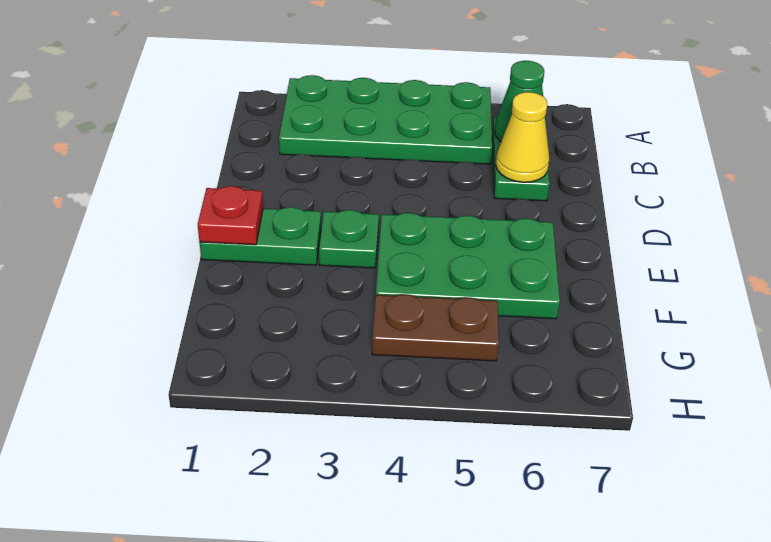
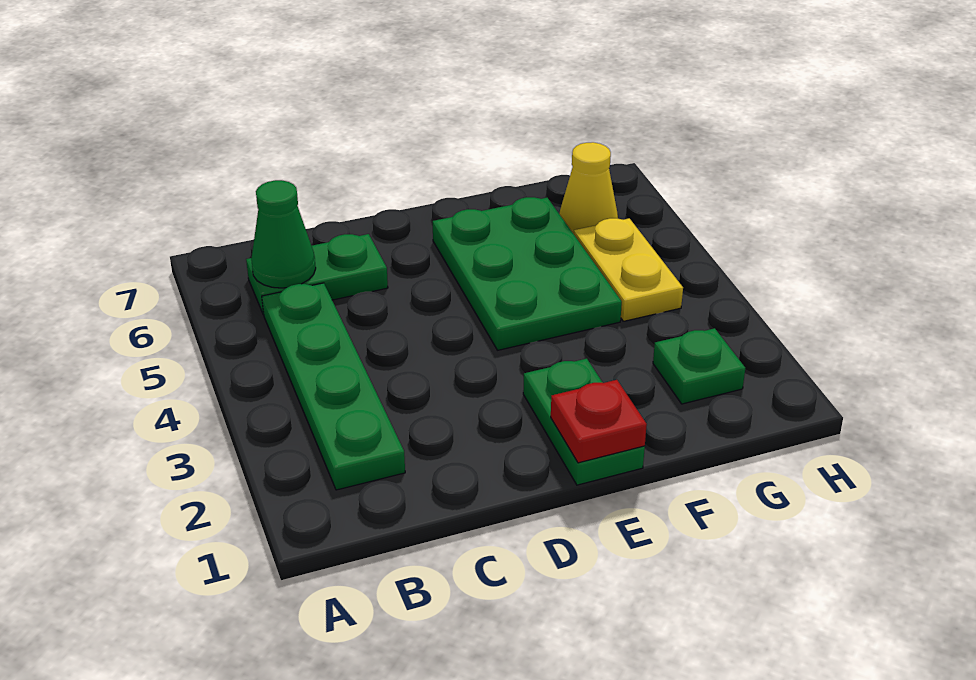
green 2x4 plate [279,75,492,164] -> green 1x4 plate [262,283,405,490]
yellow 1x1 cone [496,92,549,182] -> yellow 1x1 cone moved to [559,142,618,234]
green 1x1 plate [319,210,379,268] -> green 1x1 plate moved to [653,328,745,404]
brown 1x2 plate [372,294,499,361] -> yellow 1x2 plate [574,218,683,321]

